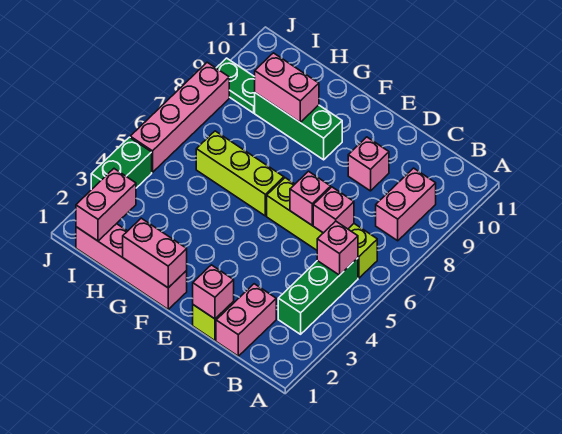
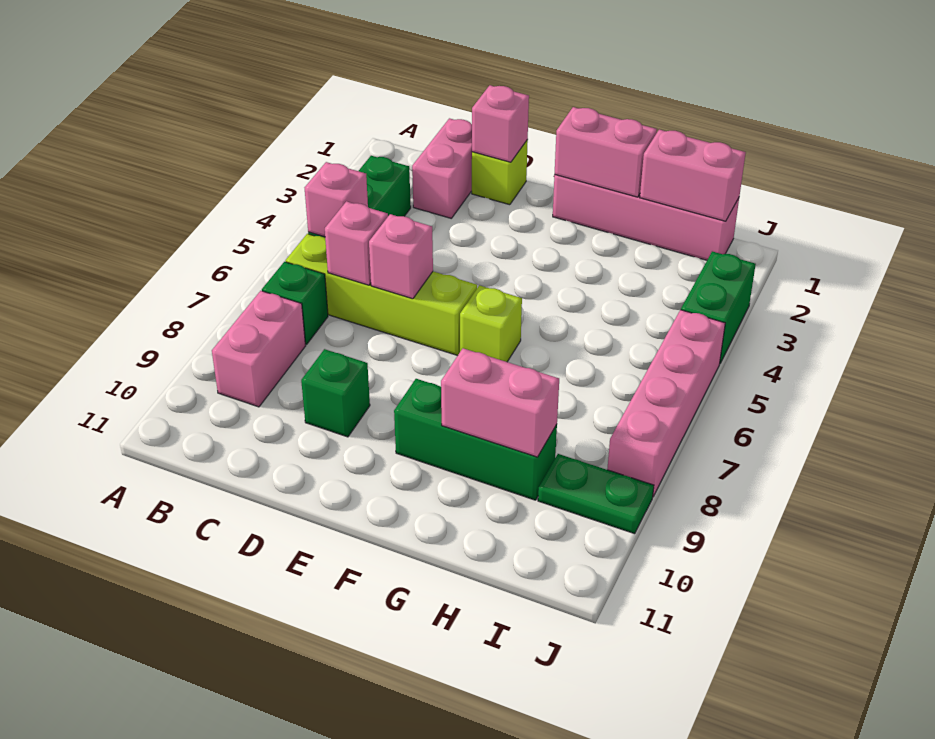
none -> green 1x1 brick [262,262,328,344]
pink 1x1 brick [348,137,389,191] -> green 1x1 brick [301,349,370,437]
lime 1x3 brick [196,131,284,216] -> lime 1x1 brick [460,285,522,362]
pink 1x2 brick [76,169,136,241] -> pink 1x2 brick turned to [640,130,746,221]

